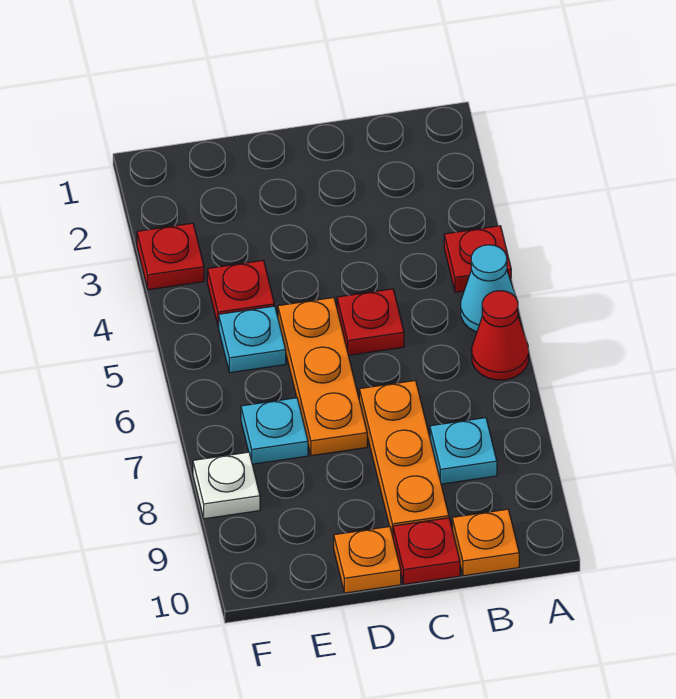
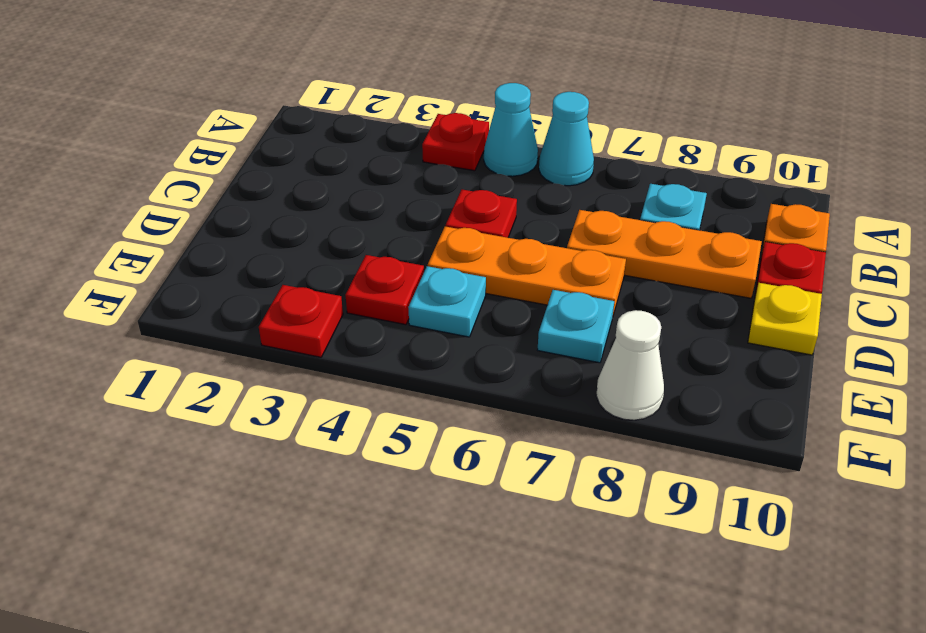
red 1x1 cone [472,291,529,380] -> cyan 1x1 cone [539,92,594,186]
orange 1x1 plate [334,527,401,593] -> yellow 1x1 plate [748,283,822,355]
white 1x1 plate [193,452,260,519] -> white 1x1 cone [596,310,664,420]

